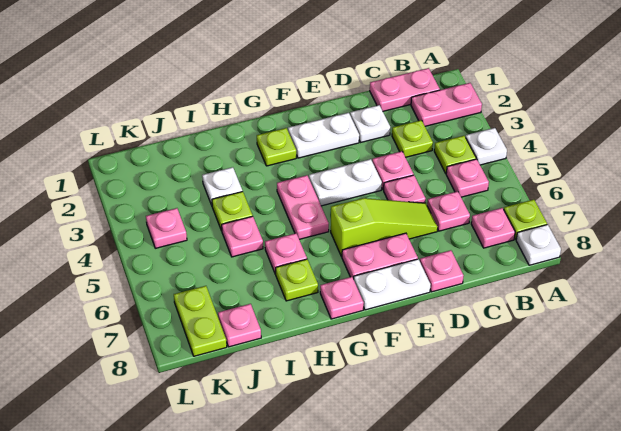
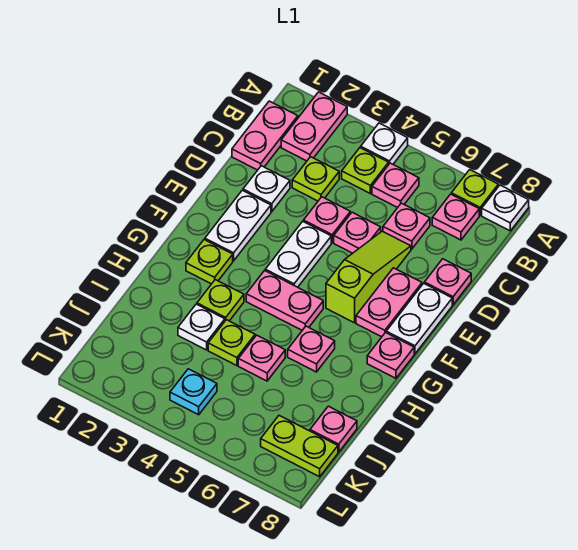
lime 1x1 plate [276,259,318,301] -> lime 1x1 plate moved to [197,280,244,321]
pink 1x1 plate [146,208,187,248] -> cyan 1x1 plate [170,369,217,415]

